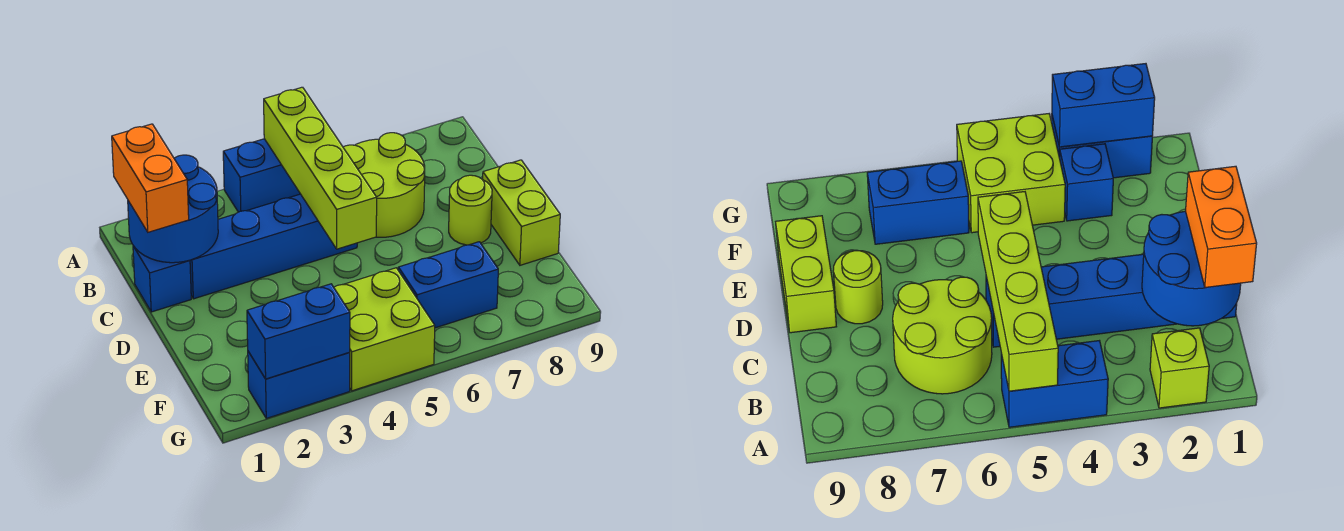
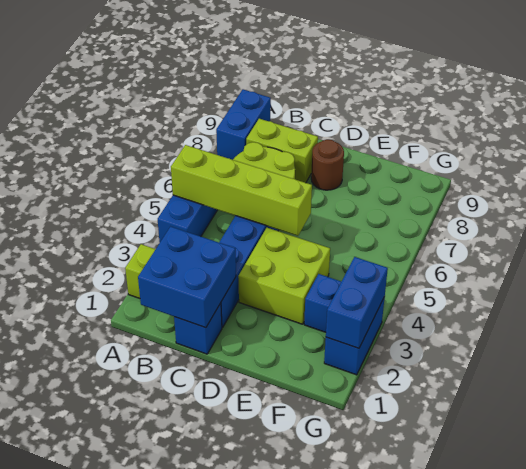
blue 2x2 round brick [128,155,218,263] -> blue 2x2 brick [138,227,236,328]
orange 1x2 brick [112,124,189,232] -> none
lime 1x1 round brick [449,175,492,245] -> brown 1x1 round brick [311,140,344,190]
lime 1x2 brick [483,160,560,265] -> lime 1x2 brick moved to [246,119,318,183]
lime 2x2 brick [334,268,435,391] -> lime 2x2 brick moved to [238,228,330,324]
blue 1x2 brick [398,242,498,328] -> blue 1x2 brick moved to [216,89,271,160]

